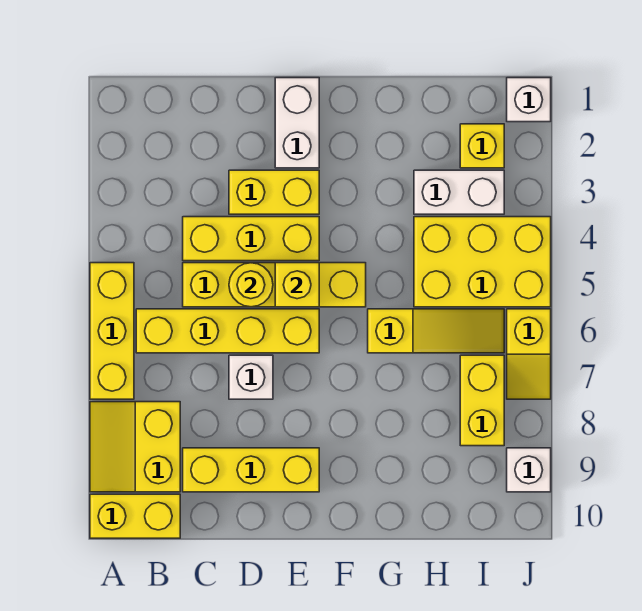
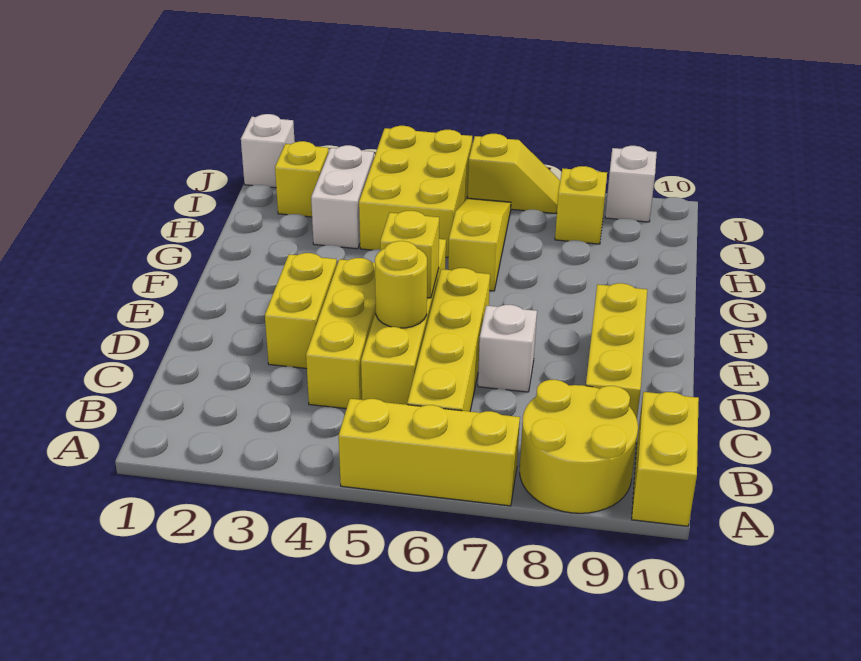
yellow 2x2 slope [90,402,180,492] -> yellow 2x2 round brick [520,380,638,513]
white 1x2 brick [275,78,319,168] -> none
yellow 1x2 brick [460,355,504,446] -> yellow 1x1 brick [555,166,607,244]

